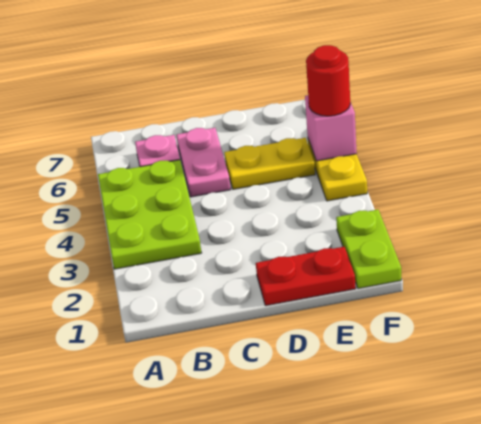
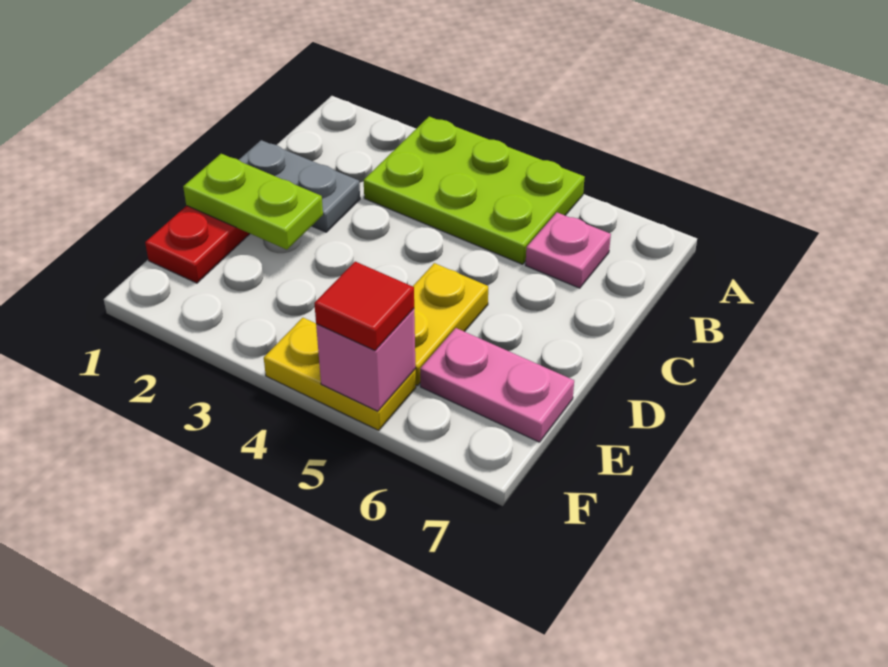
none -> grey 1x2 plate [239,140,360,232]
pink 1x2 plate [176,128,231,197] -> pink 1x2 plate moved to [420,328,574,442]
lime 1x2 plate [336,210,401,289] -> lime 1x2 plate moved to [183,154,323,250]
red 1x1 round brick [306,45,350,116] -> red 1x1 tile [314,262,414,350]

